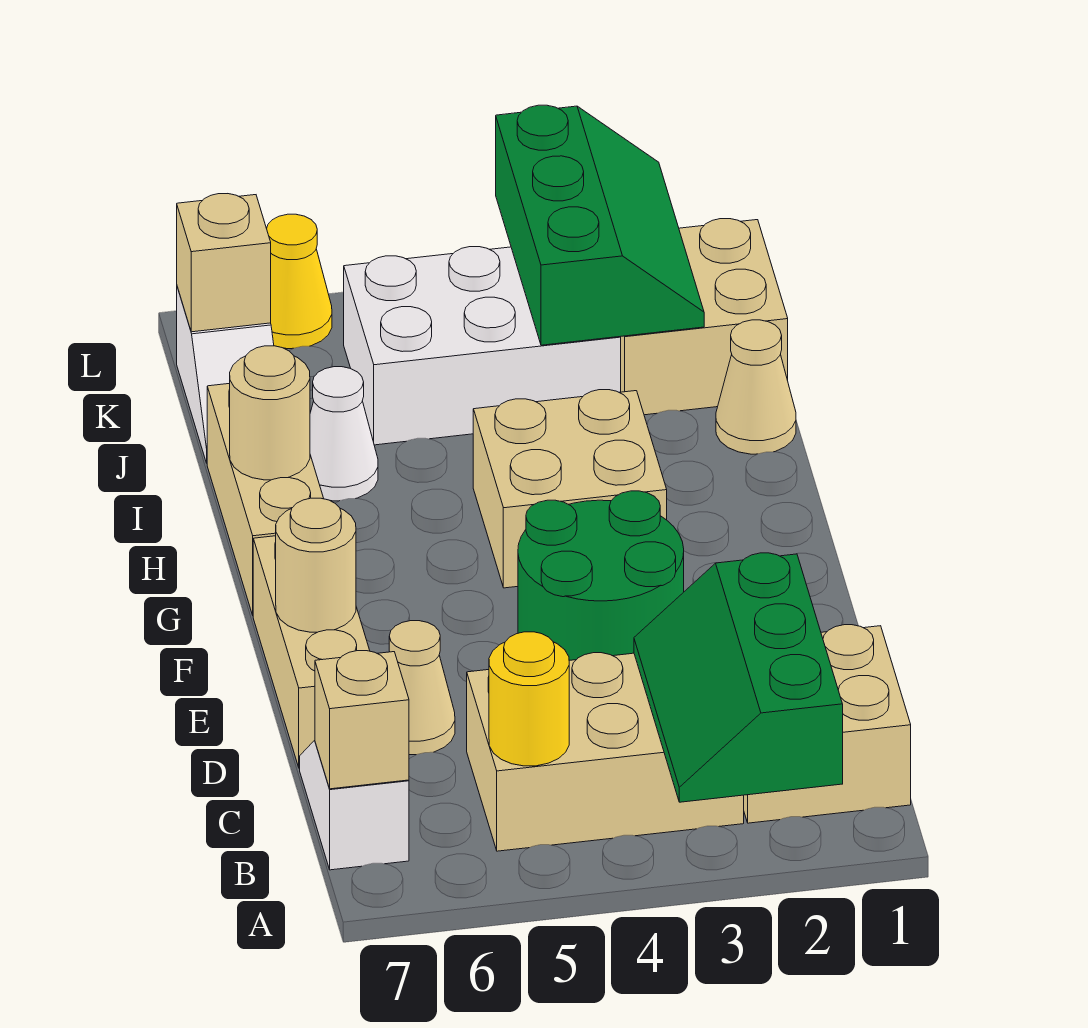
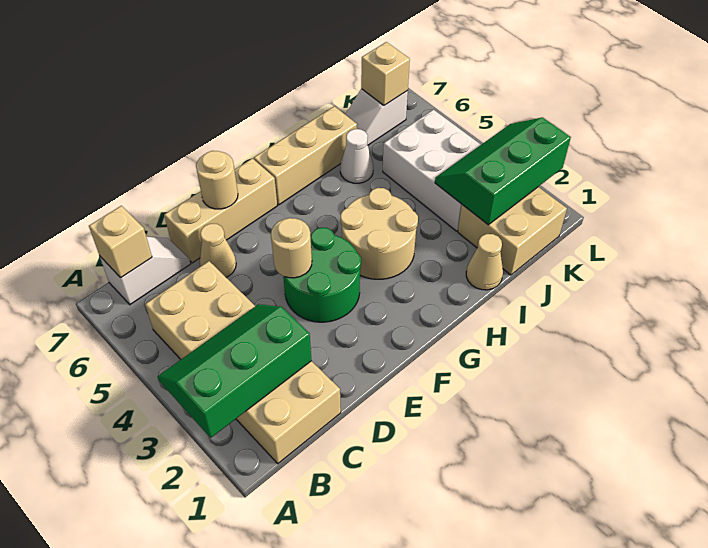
yellow 1x1 round brick [489,632,569,766] -> none
tan 2x2 brick [473,390,667,588] -> tan 2x2 round brick [341,188,418,279]
tan 1x1 round brick [230,346,310,480] -> tan 1x1 round brick moved to [271,218,312,278]
green 2x3 slope [496,105,704,345] -> green 2x3 slope turned to [435,117,571,225]
yellow 1x1 cone [267,214,332,349] -> none

